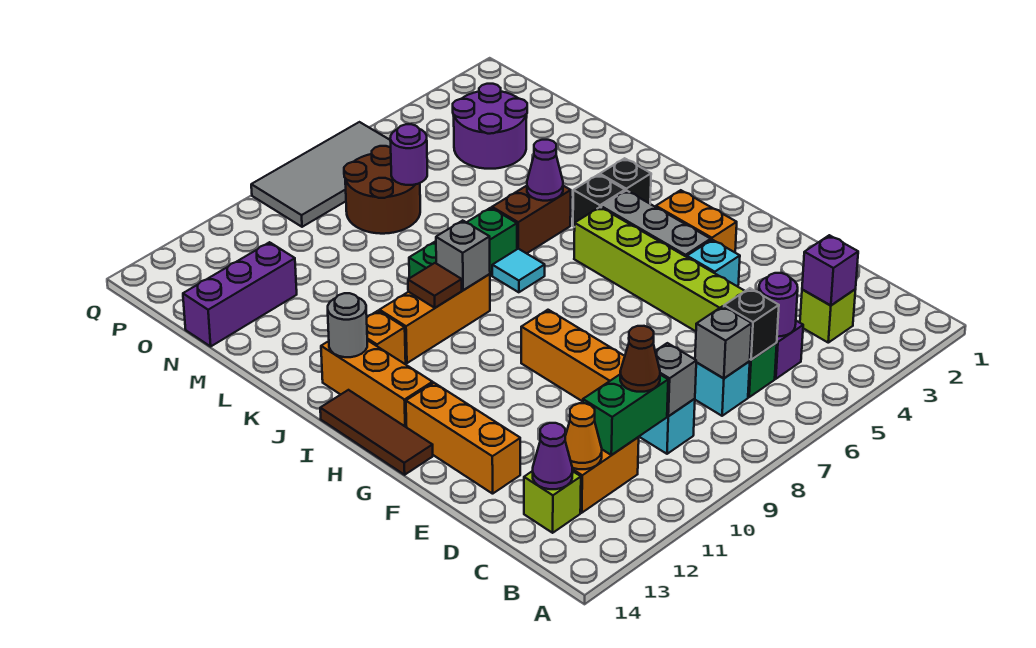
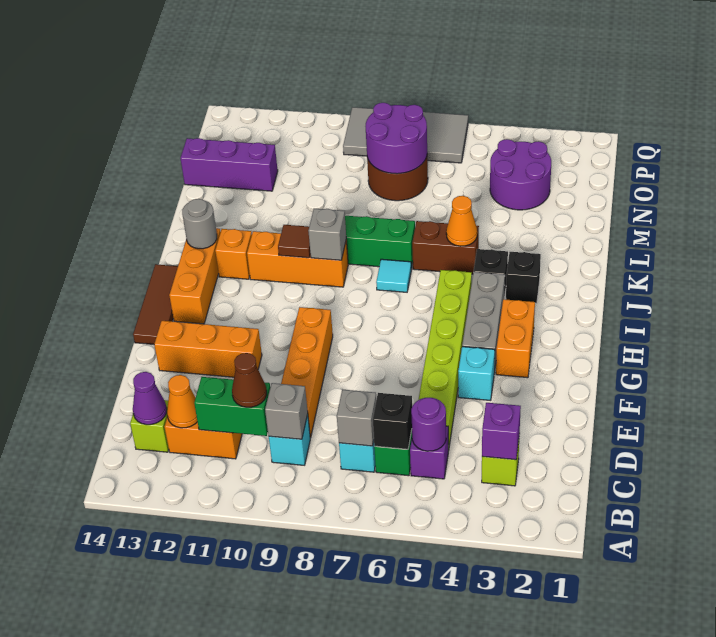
orange 1x3 brick [406,383,520,494] -> orange 1x3 brick turned to [154,321,262,377]
purple 1x1 cone [527,140,563,201] -> orange 1x1 cone [446,196,477,246]
purple 1x1 round brick [390,124,427,185] -> purple 2x2 round brick [365,103,427,174]

